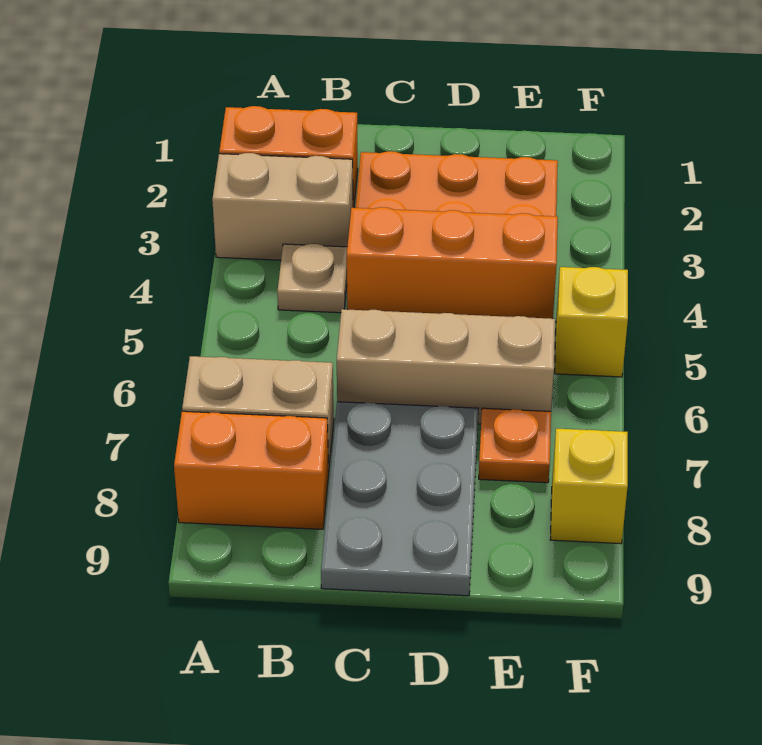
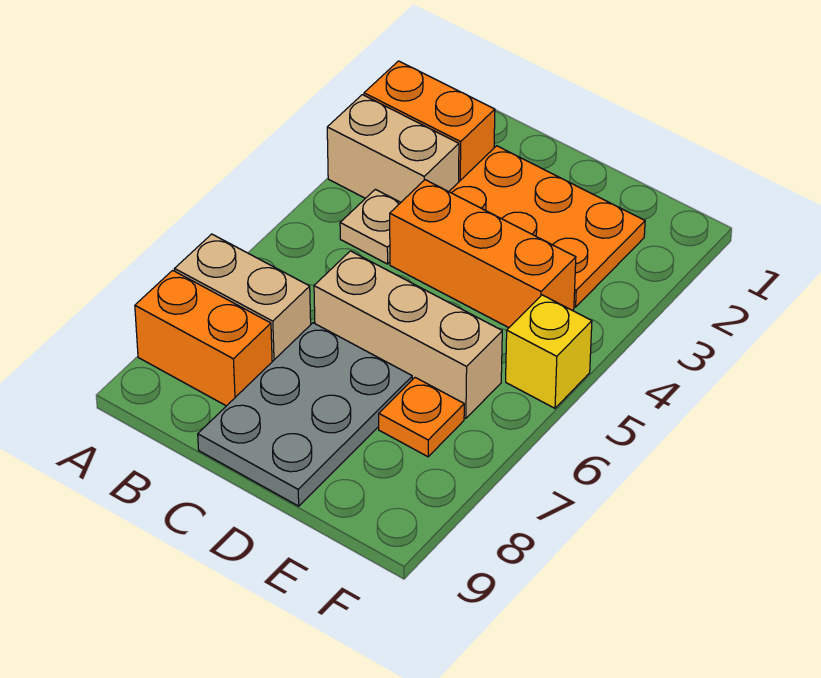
yellow 1x1 brick [550,428,628,544] -> none

